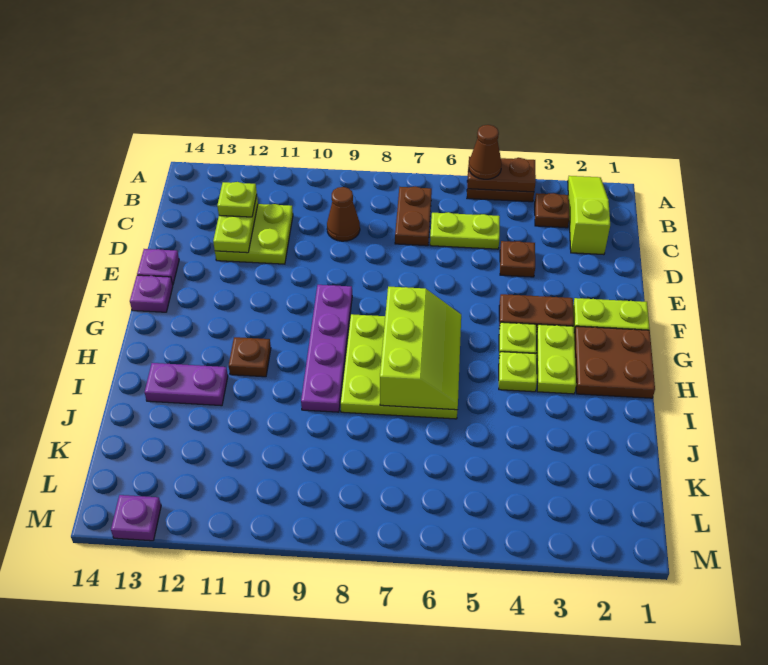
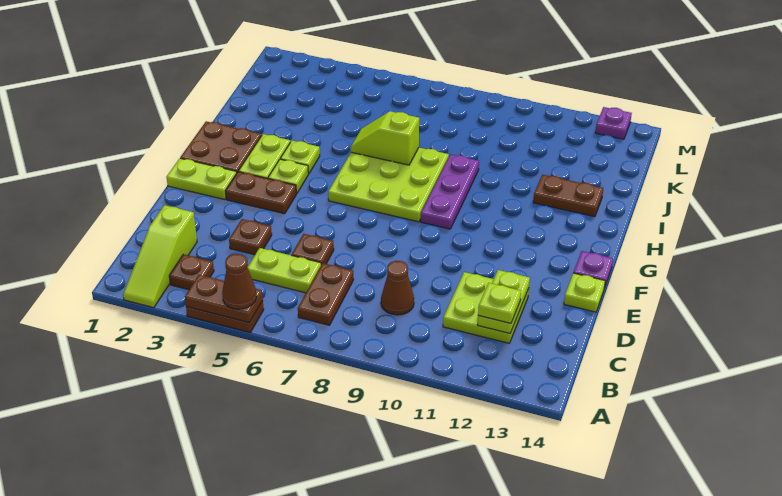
purple 1x1 plate [137,249,179,285] -> lime 1x1 plate [564,273,605,312]
purple 1x4 plate [301,285,352,412] -> purple 1x3 plate [421,154,479,229]
lime 2x3 slope [380,287,461,410] -> lime 1x2 slope [351,111,419,165]
brown 1x1 plate [229,337,271,377] -> brown 1x1 plate moved to [292,234,334,265]
purple 1x2 plate [145,363,228,406] -> brown 1x2 plate [533,175,603,217]

